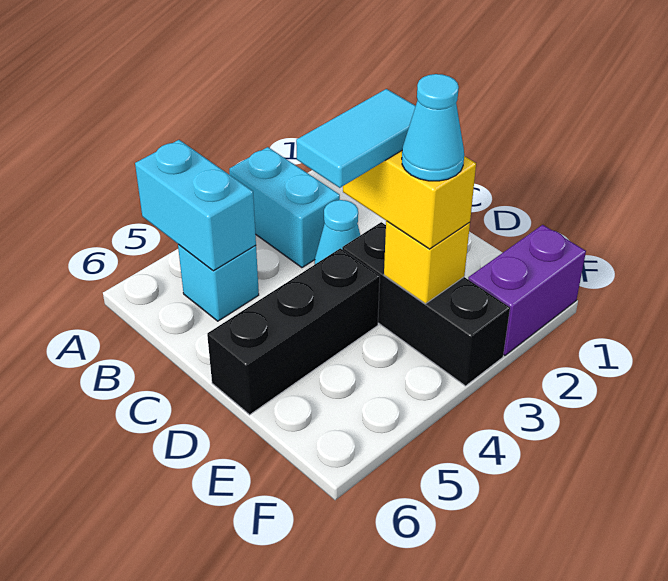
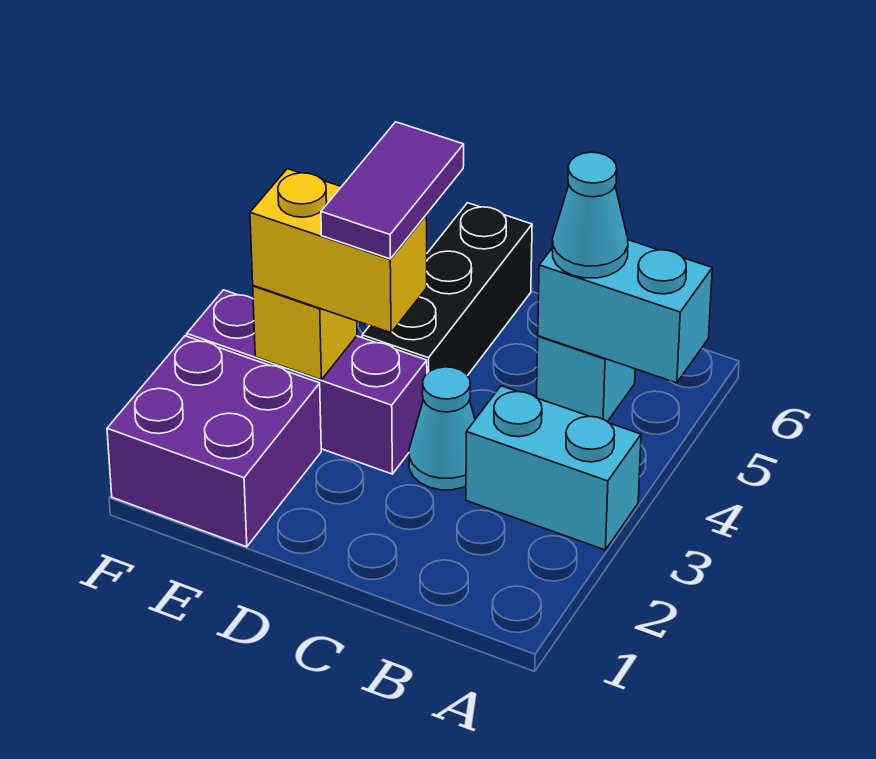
black 1x3 brick [342,222,510,386] -> purple 1x3 brick [187,290,427,474]
cyan 1x2 tile [296,89,416,188] -> purple 1x2 tile [321,122,464,259]
cyan 1x1 cone [402,74,464,181] -> cyan 1x1 cone moved to [552,152,628,278]
purple 1x2 brick [468,225,586,356] -> purple 2x2 brick [107,336,321,547]

